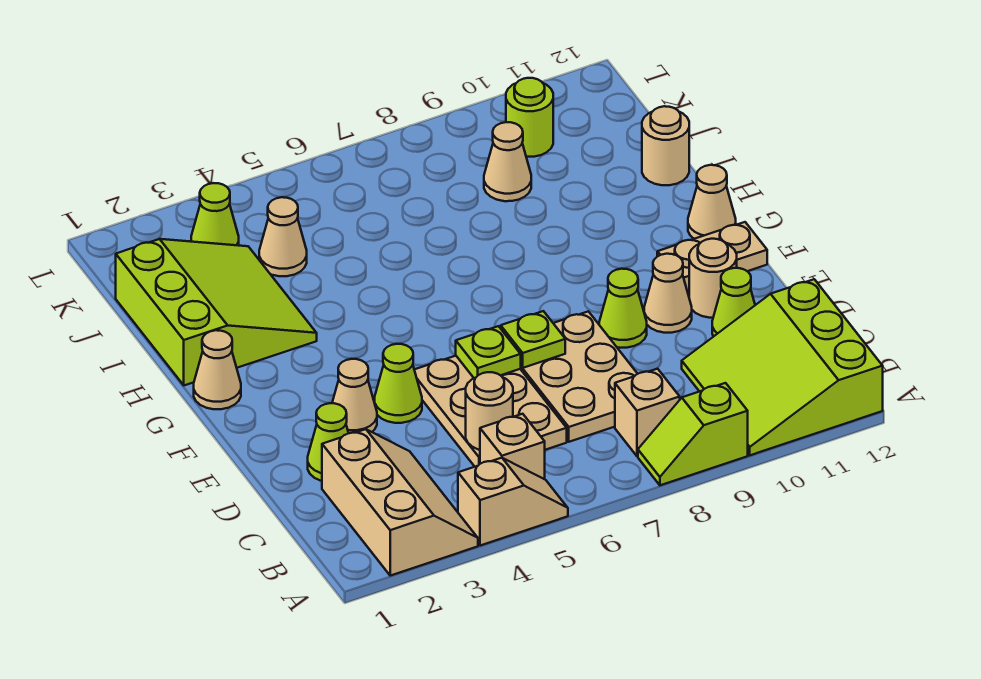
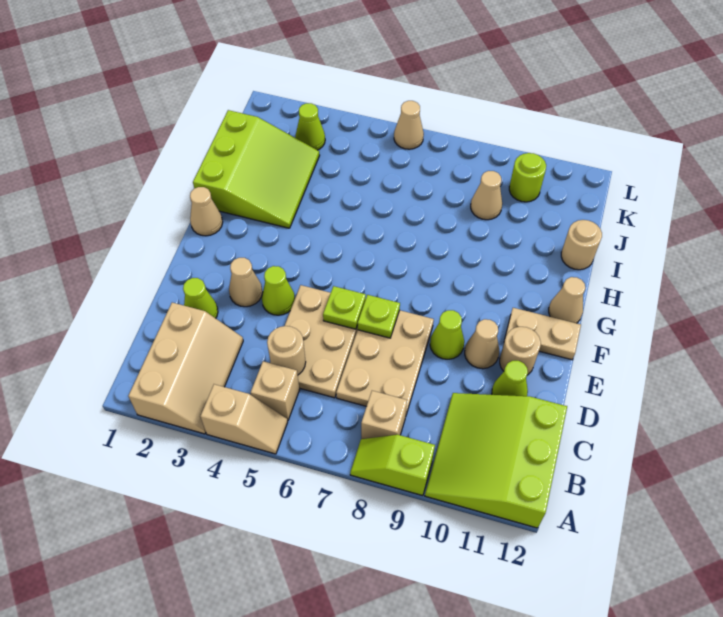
tan 1x1 cone [259,197,307,276] -> tan 1x1 cone moved to [394,101,424,149]

